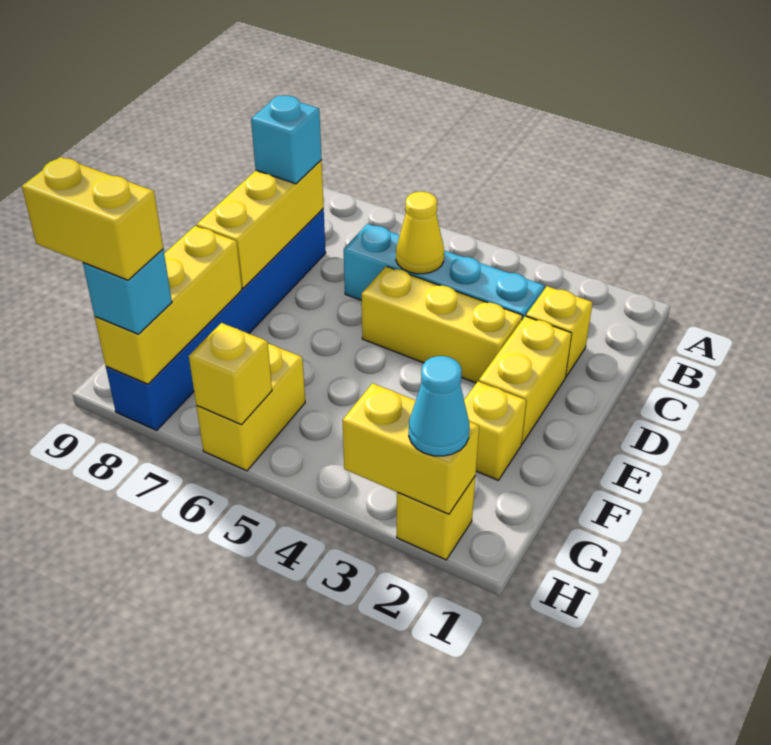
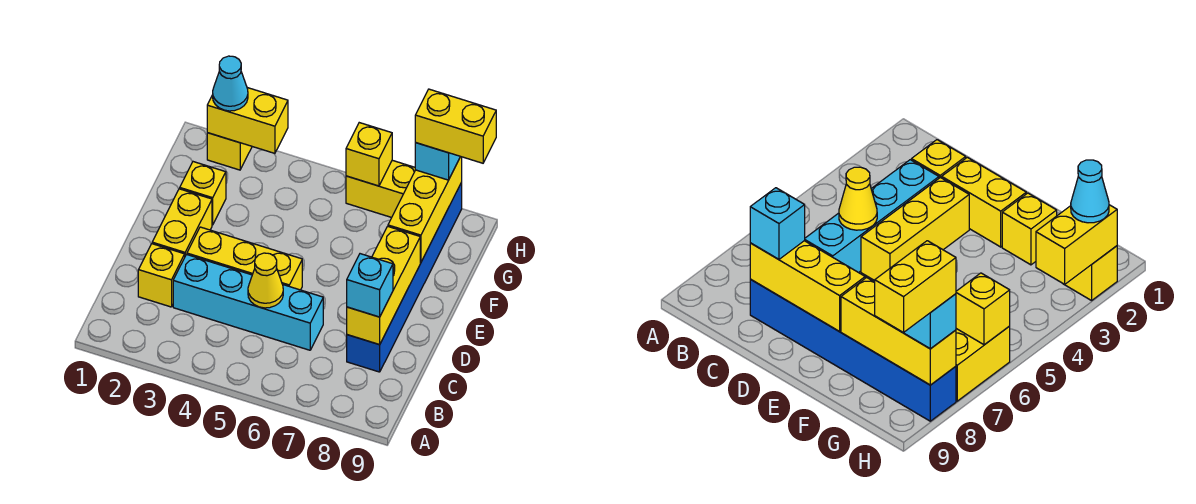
yellow 1x2 brick [196,343,305,471] -> yellow 1x2 brick turned to [346,160,415,218]

